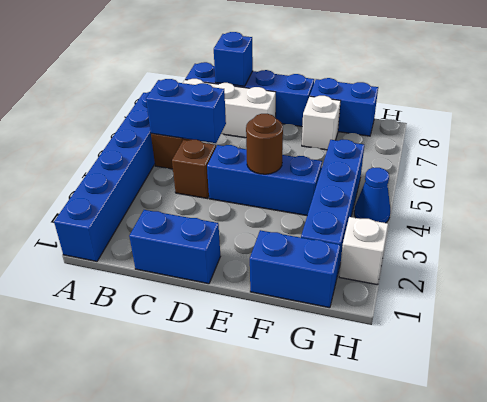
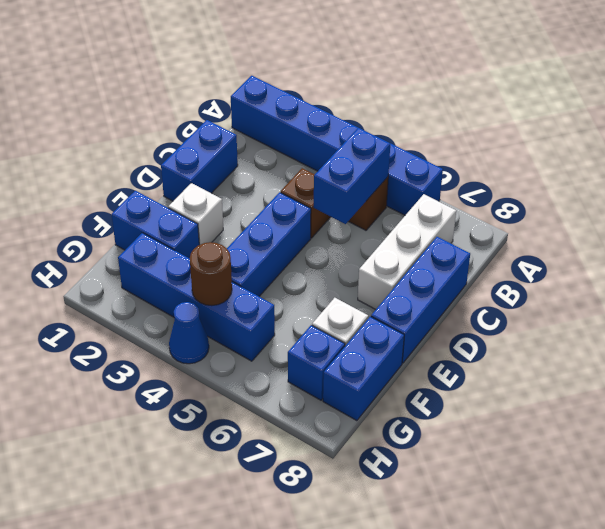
blue 1x4 brick [185,62,314,126] -> blue 1x3 brick [371,237,470,363]
blue 1x1 brick [214,32,253,86] -> blue 1x1 brick moved to [288,325,345,400]
brown 1x1 round brick [246,114,283,174] -> brown 1x1 round brick moved to [190,242,232,306]
blue 1x2 brick [250,230,340,308] -> blue 1x2 brick turned to [112,191,199,259]
white 1x1 brick [339,217,388,285] -> white 1x1 brick moved to [168,183,223,245]

